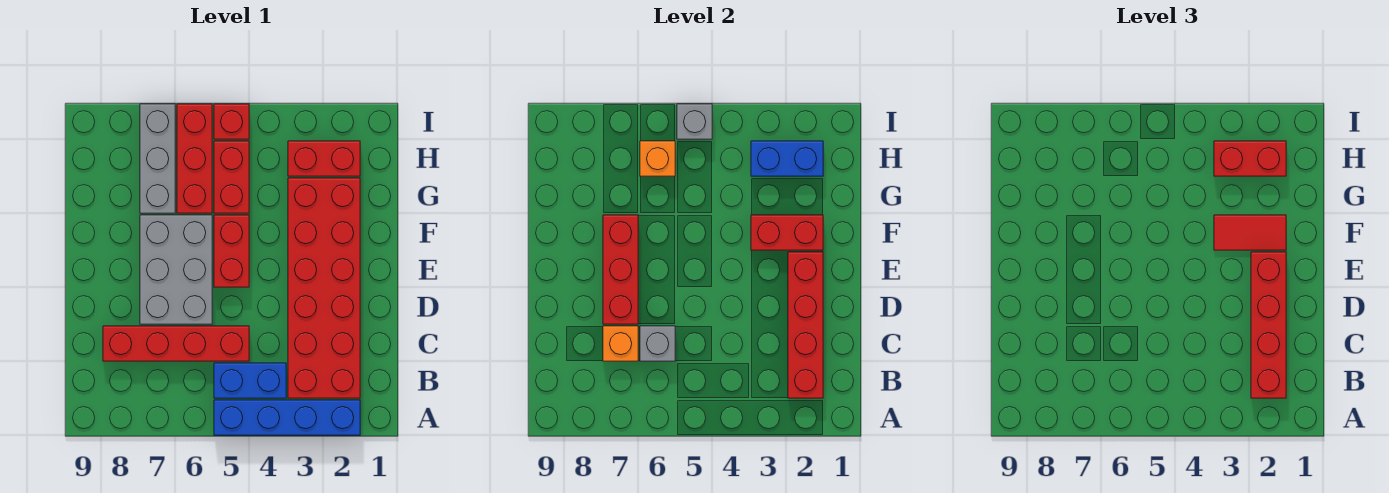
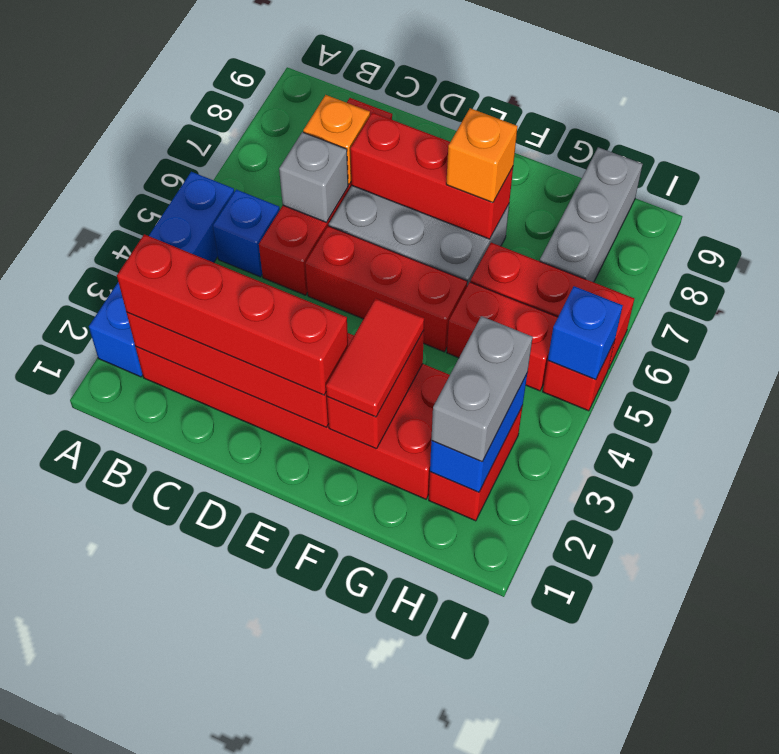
blue 1x2 brick [214,363,286,398] -> blue 1x1 brick [213,190,280,277]
red 1x2 brick [214,215,249,287] -> red 1x3 brick [305,226,467,352]
grey 1x3 brick [140,104,175,213] -> grey 1x3 brick turned to [540,147,643,282]
red 1x2 brick [1214,141,1286,176] -> grey 1x2 brick [431,316,533,462]
orange 1x1 brick [640,141,675,176] -> orange 1x1 brick moved to [446,108,518,202]
grey 1x1 brick [677,104,712,139] -> blue 1x1 brick [548,286,623,380]

